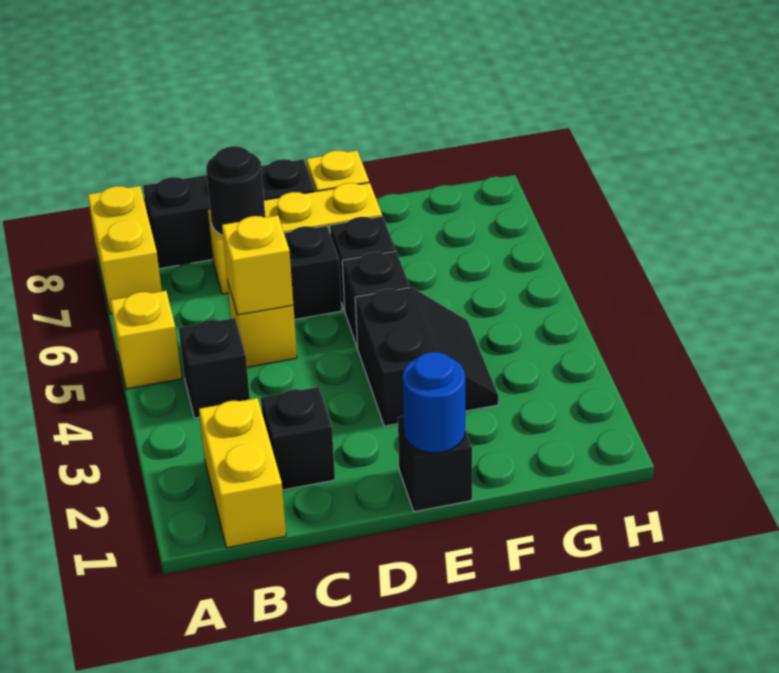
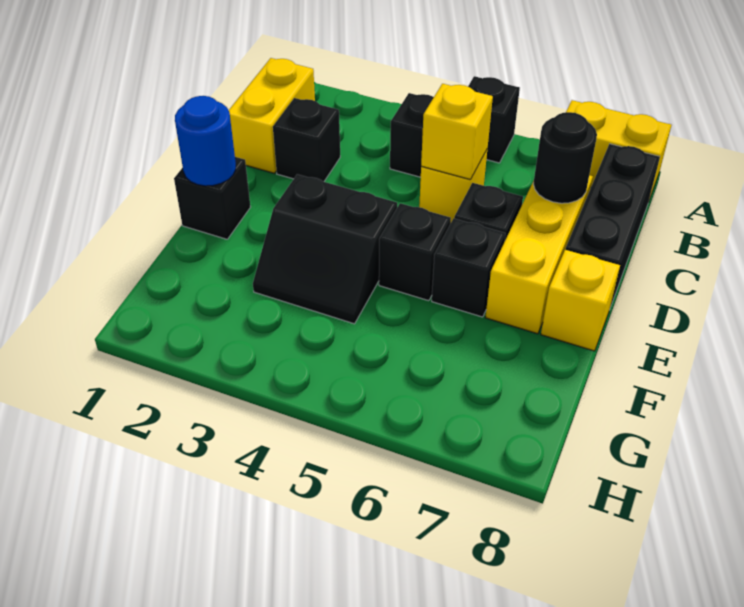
yellow 1x1 brick [110,291,182,389] -> black 1x1 brick [468,76,520,163]
yellow 1x2 brick [199,398,286,548] -> yellow 1x2 brick turned to [229,58,315,173]

